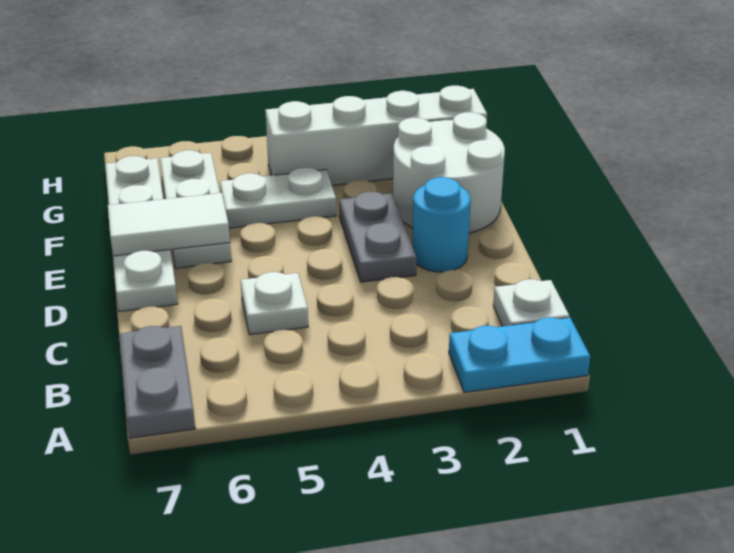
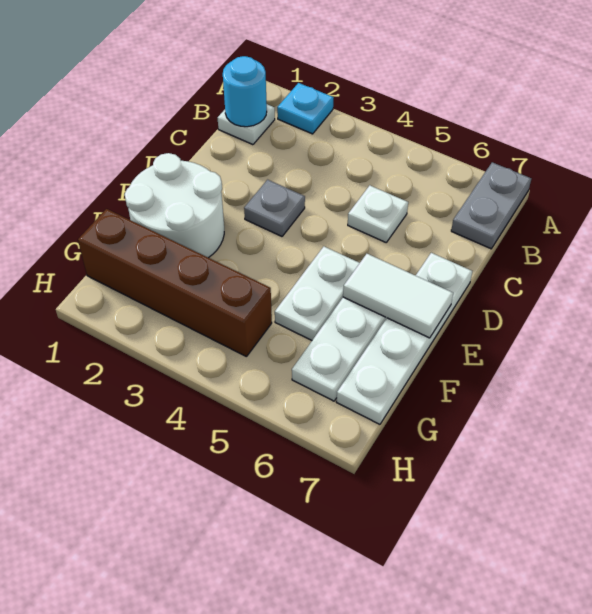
cyan 1x2 plate [449,318,590,392] -> cyan 1x1 plate [277,83,334,134]
cyan 1x1 round brick [412,177,471,272] -> cyan 1x1 round brick moved to [223,56,267,127]
grey 1x2 plate [339,192,417,282] -> grey 1x1 plate [244,180,305,236]
white 1x2 plate [220,168,336,228] -> white 1x2 plate turned to [275,247,359,340]
white 1x4 brick [265,86,487,185] -> brown 1x4 brick [78,209,272,357]

